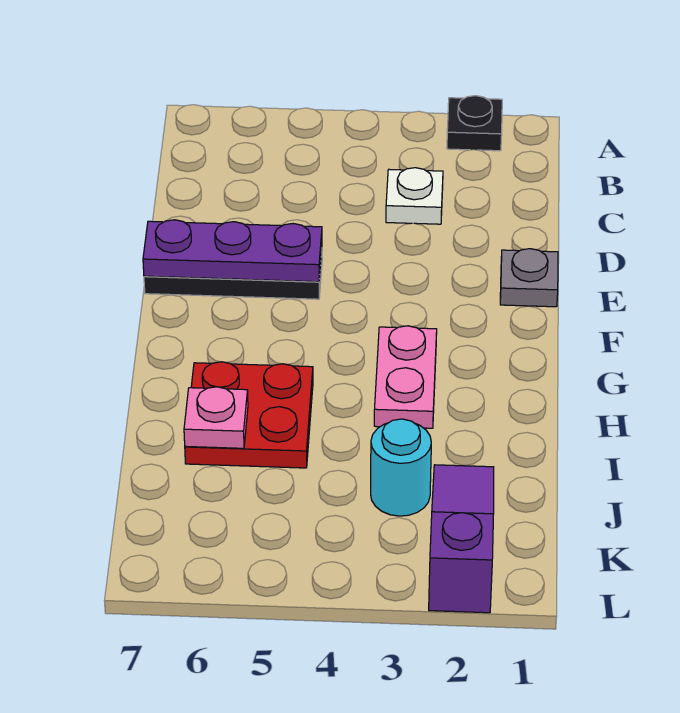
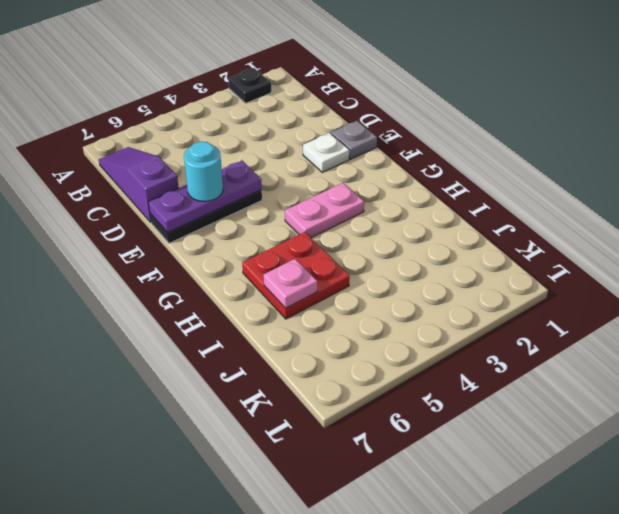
white 1x1 plate [386,168,443,224] -> white 1x1 plate moved to [303,133,349,172]
pink 1x2 plate [374,326,437,428] -> pink 1x2 plate turned to [285,183,364,238]
purple 1x3 slope [429,465,494,613] -> purple 1x3 slope moved to [99,147,179,222]
cyan 1x1 round brick [371,419,431,516] -> cyan 1x1 round brick moved to [184,142,223,202]

